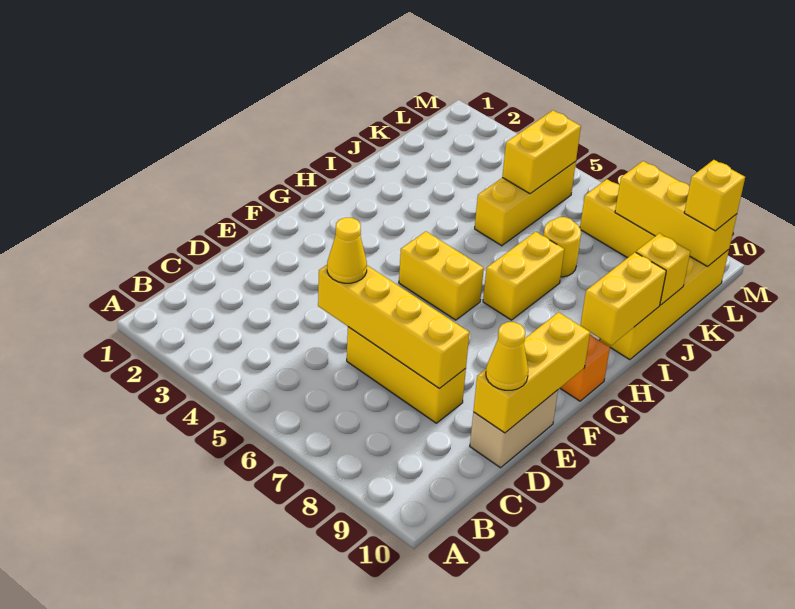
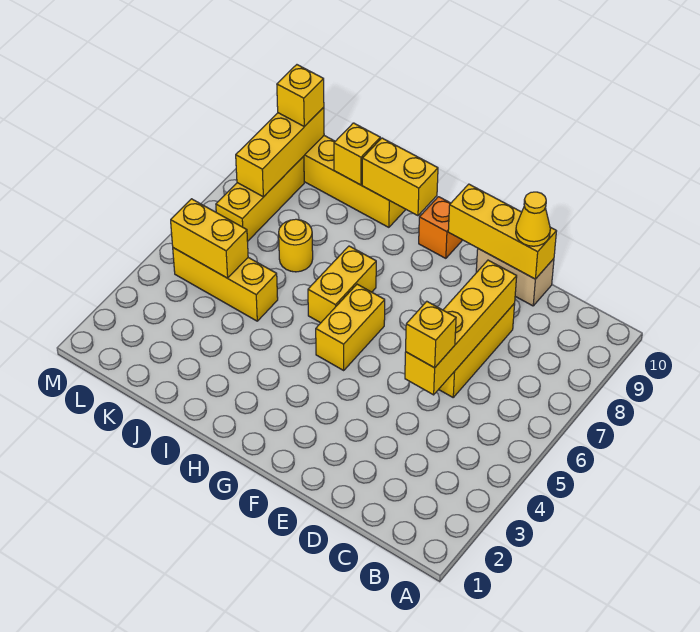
yellow 1x1 cone [327,218,367,283] -> yellow 1x1 brick [406,301,456,368]
yellow 1x2 brick [483,232,564,320] -> yellow 1x2 brick turned to [308,246,376,323]

